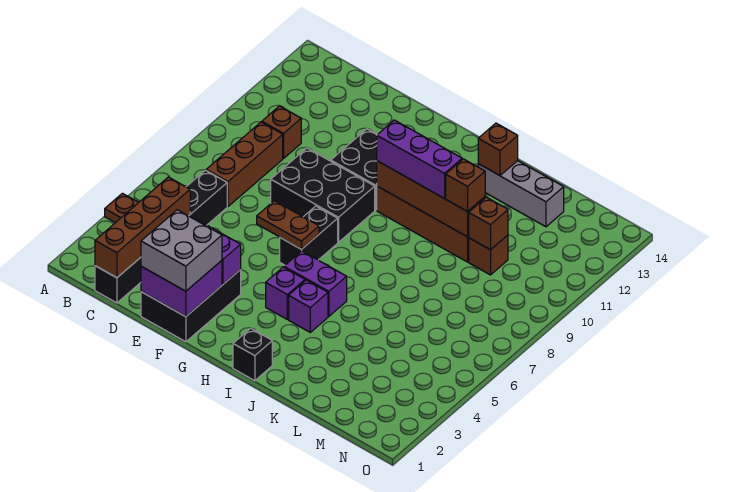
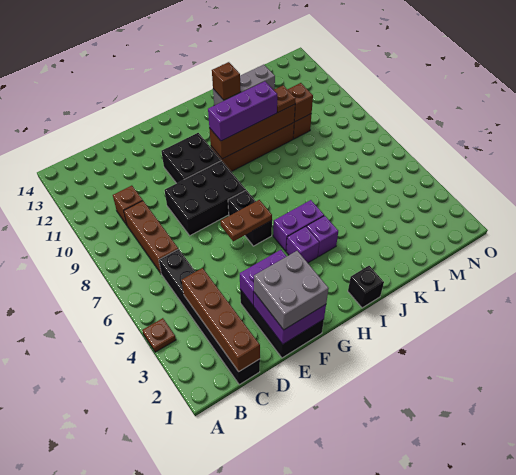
brown 1x1 brick [446,159,485,212] -> brown 1x1 plate [274,85,296,112]

